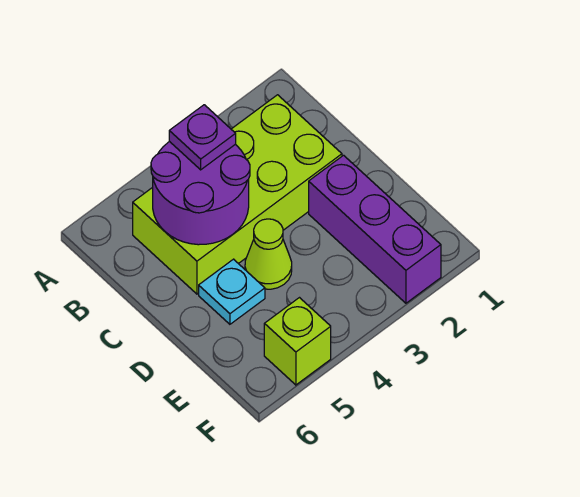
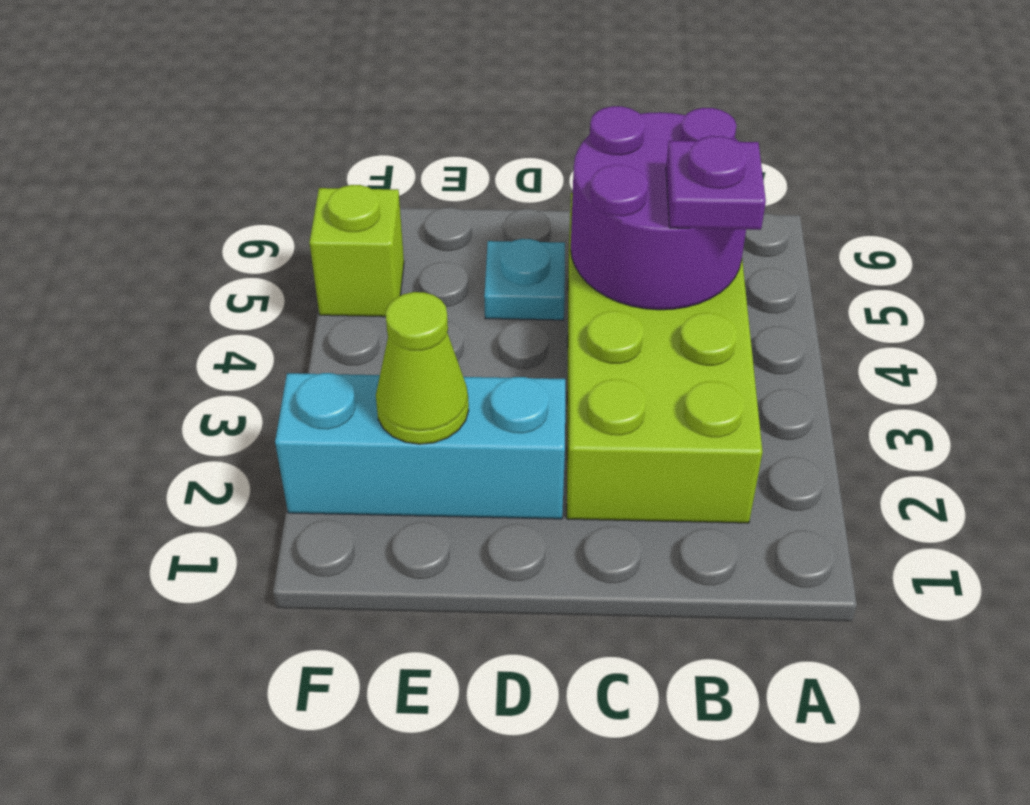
purple 1x3 brick [309,155,441,303] -> cyan 1x3 brick [275,373,565,519]
lime 1x1 cone [245,219,292,289] -> lime 1x1 cone moved to [376,292,469,444]

